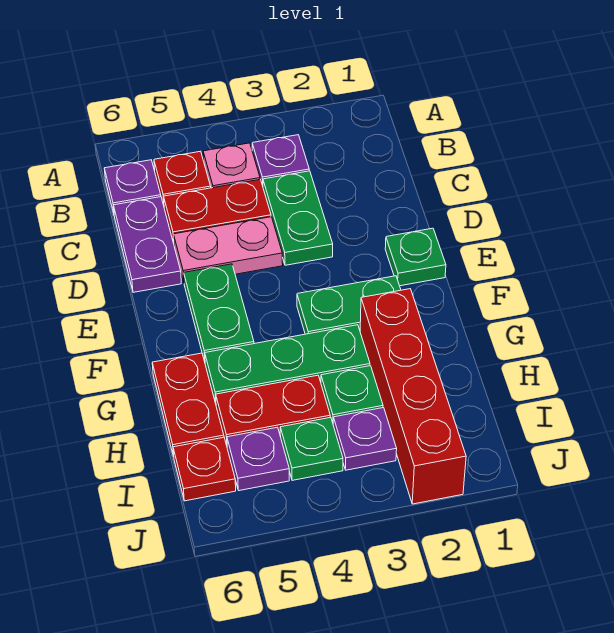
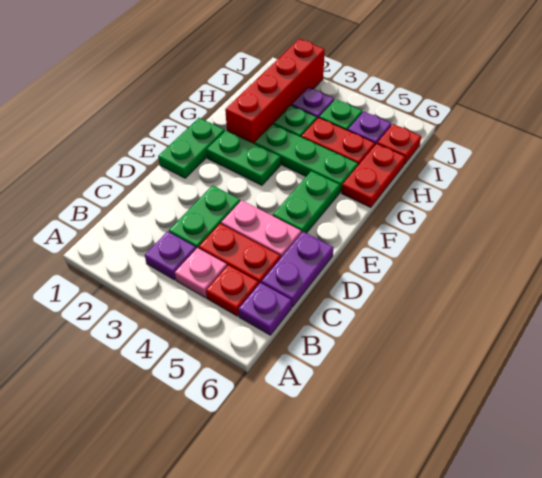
green 1x1 plate [385,228,446,286] -> green 1x2 plate [158,118,225,178]

